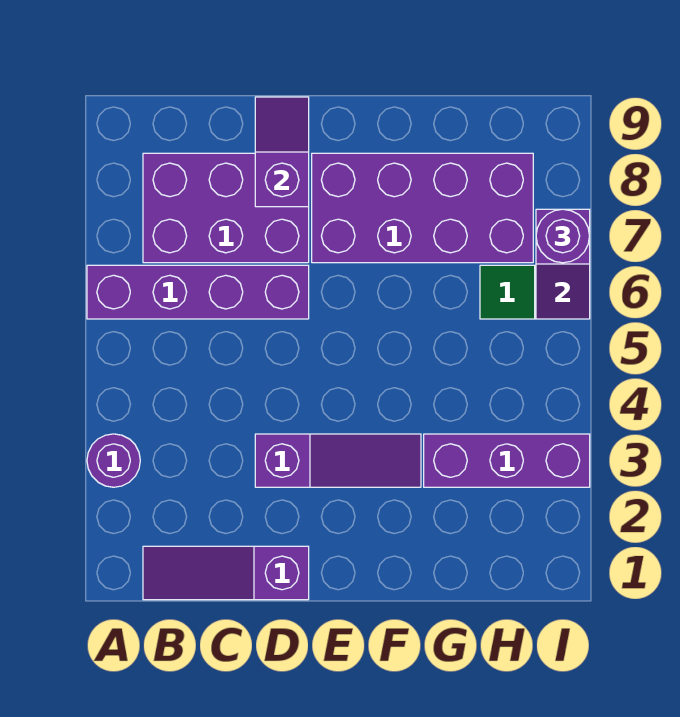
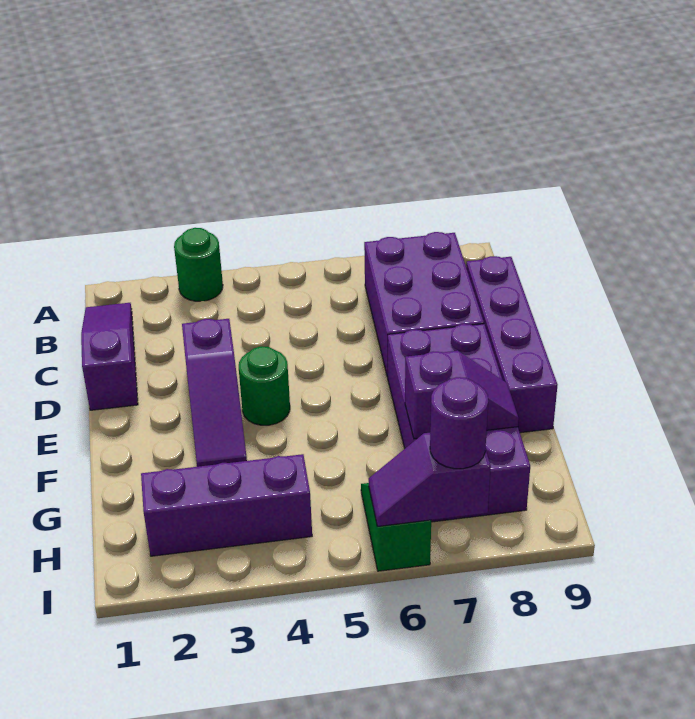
purple 1x1 round brick [87,434,140,487] -> green 1x1 round brick [174,228,223,301]
purple 1x4 brick [87,265,309,319] -> purple 1x4 brick moved to [466,256,557,433]
purple 1x2 slope [255,97,309,207] -> purple 1x2 slope moved to [405,351,519,439]
none -> green 1x1 round brick [239,346,290,425]
purple 1x3 brick [424,434,590,487] -> purple 1x3 brick turned to [141,454,312,556]

